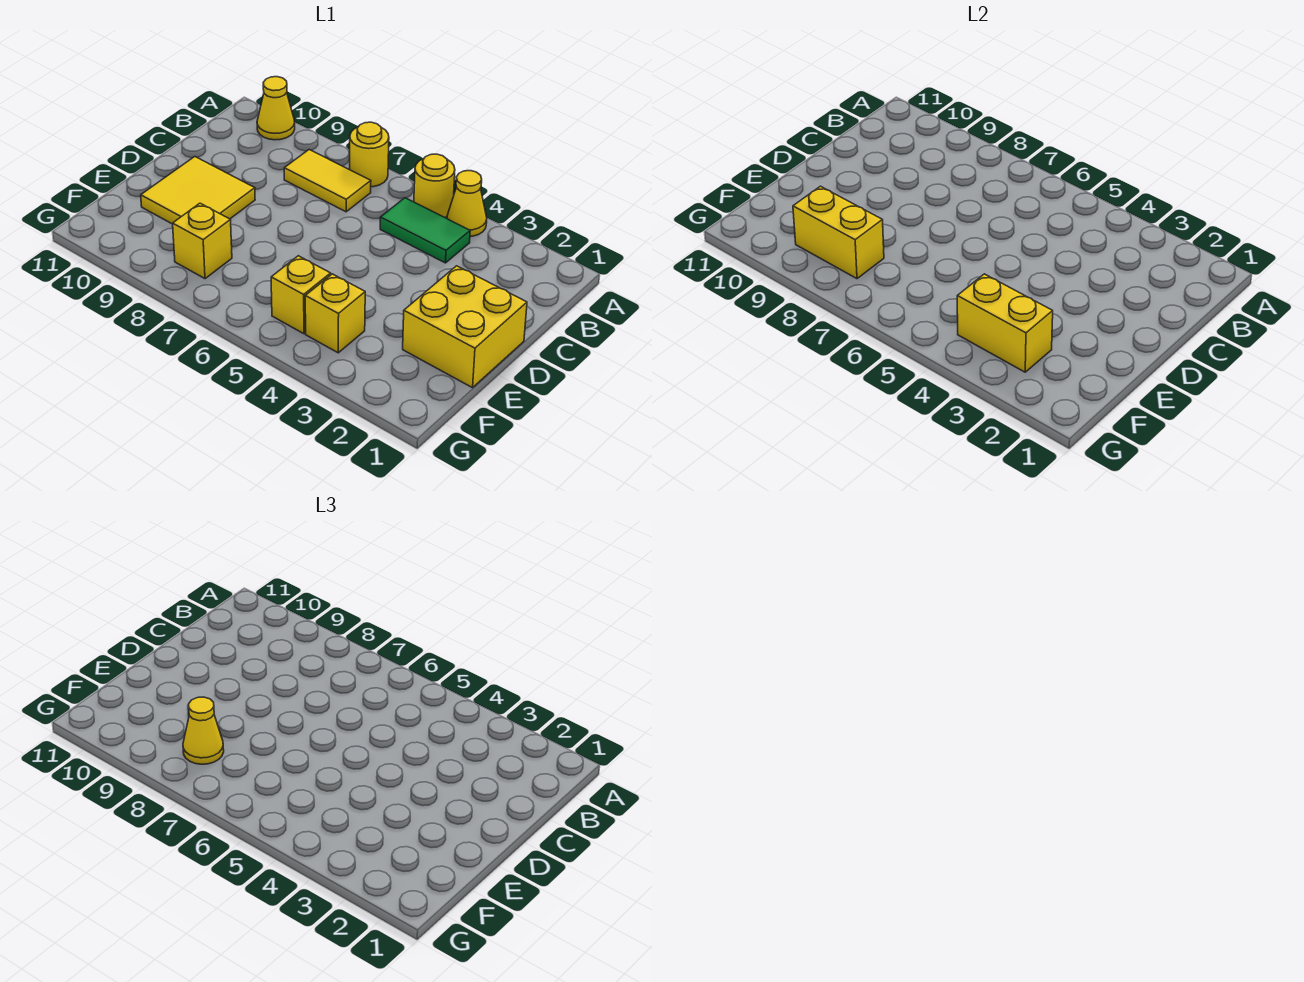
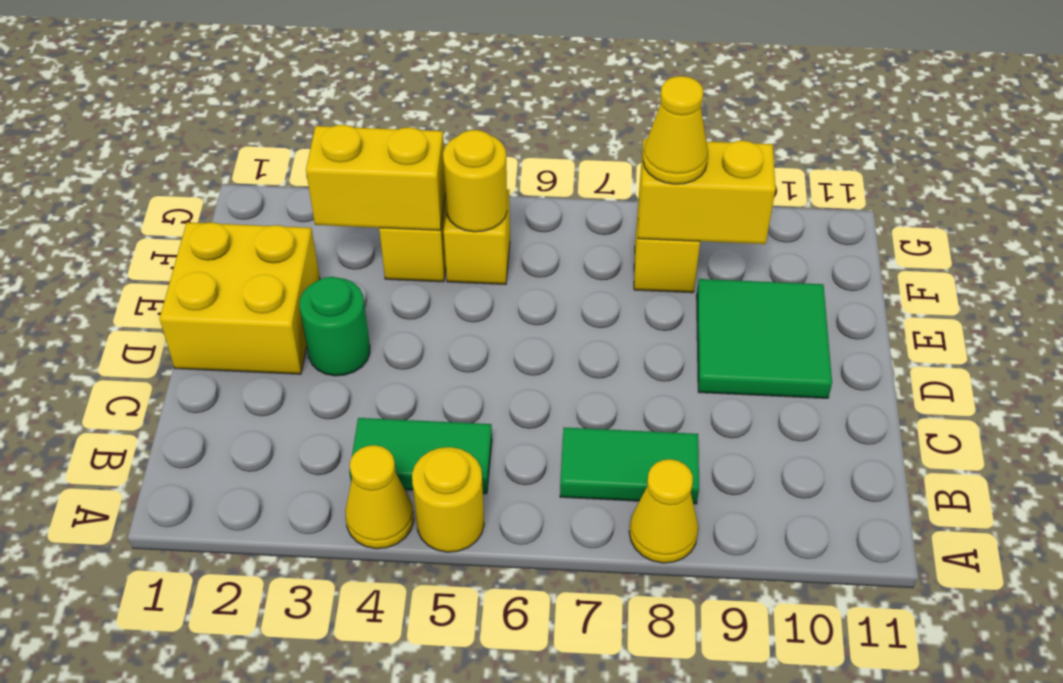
yellow 1x1 round brick [349,122,389,187] -> yellow 1x1 round brick moved to [443,130,507,232]
yellow 1x1 cone [257,77,295,140] -> yellow 1x1 cone moved to [629,459,698,563]
yellow 1x2 tile [284,150,371,212] -> green 1x2 tile [560,428,699,504]
none -> green 1x1 round brick [300,277,370,376]
yellow 2x2 tile [141,157,255,224] -> green 2x2 tile [697,279,832,398]

